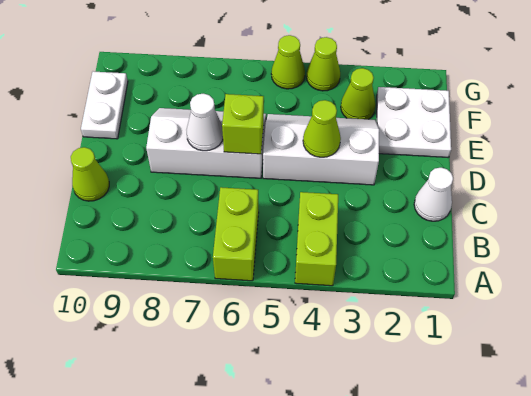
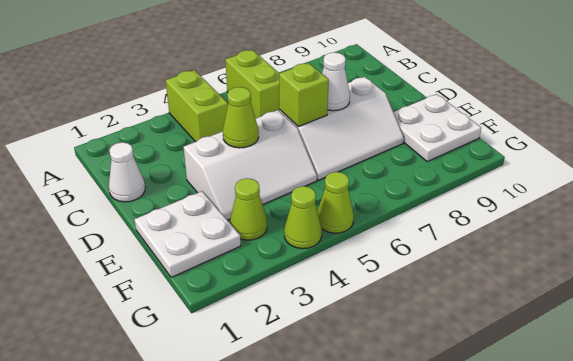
lime 1x1 cone [71,147,109,201] -> none
white 1x2 plate [81,71,128,139] -> white 2x2 plate [394,94,481,162]

